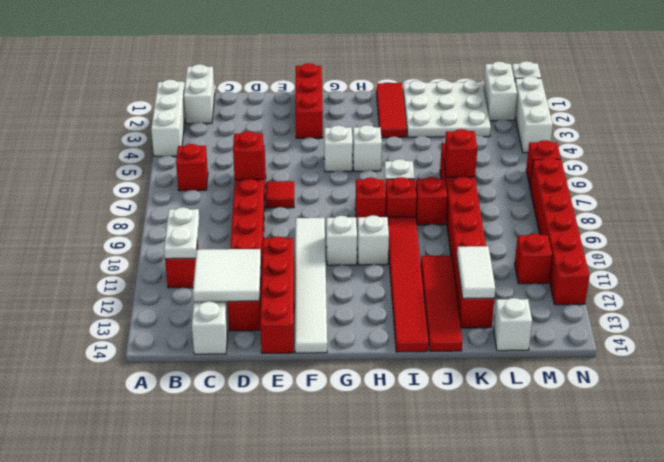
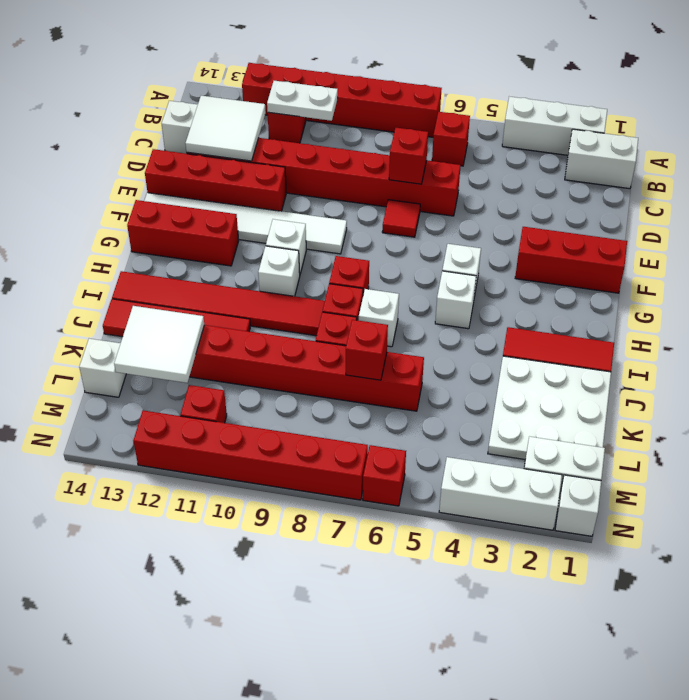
none -> red 1x6 brick [242,63,442,137]
none -> red 1x3 brick [127,200,239,266]
white 1x2 tile [457,246,495,299] -> white 2x2 tile [114,306,204,383]

